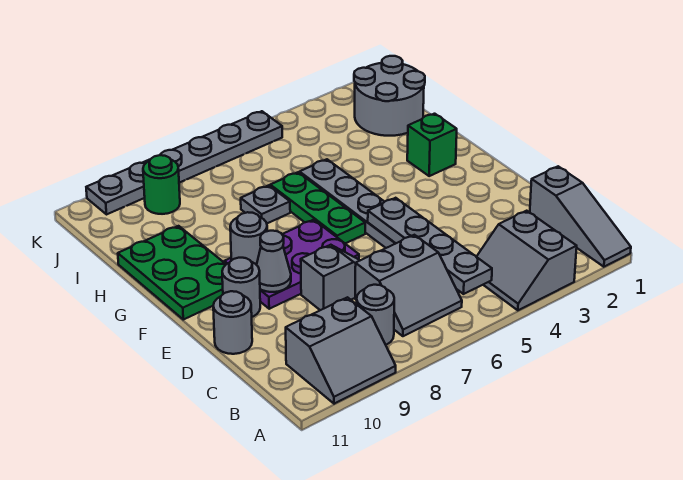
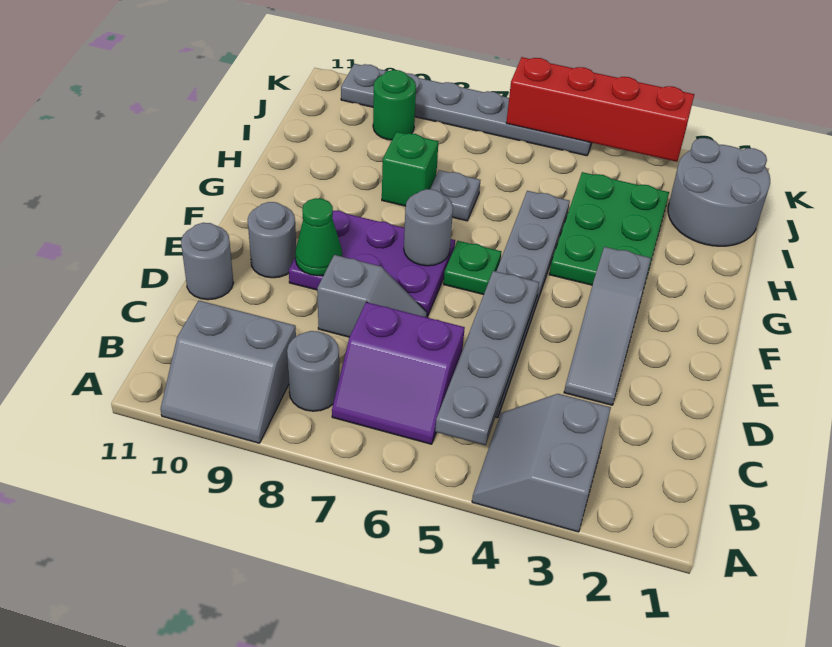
grey 1x3 slope [530,166,631,267] -> grey 1x3 slope moved to [564,247,651,405]
grey 2x2 slope [355,235,462,336] -> purple 2x2 slope [332,302,465,444]
grey 1x1 cone [257,231,291,292] -> green 1x1 cone [295,198,342,276]
green 1x3 plate [270,172,365,243] -> green 1x1 plate [444,241,501,295]
grey 1x1 round brick [230,212,267,265] -> grey 1x1 round brick moved to [404,189,453,266]
green 2x3 plate [118,226,226,320] -> green 2x3 plate moved to [549,172,669,285]
green 1x1 brick [407,114,457,176] -> green 1x1 brick moved to [382,132,438,206]
none -> red 1x4 brick [506,57,694,162]

